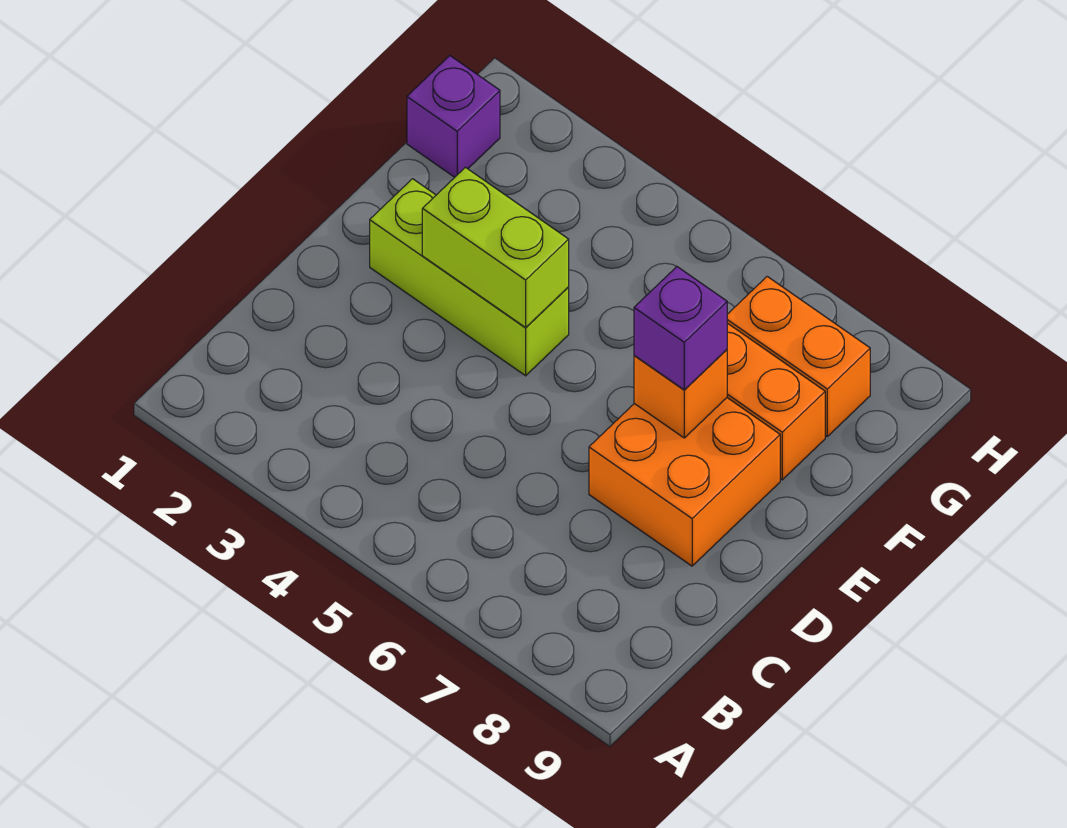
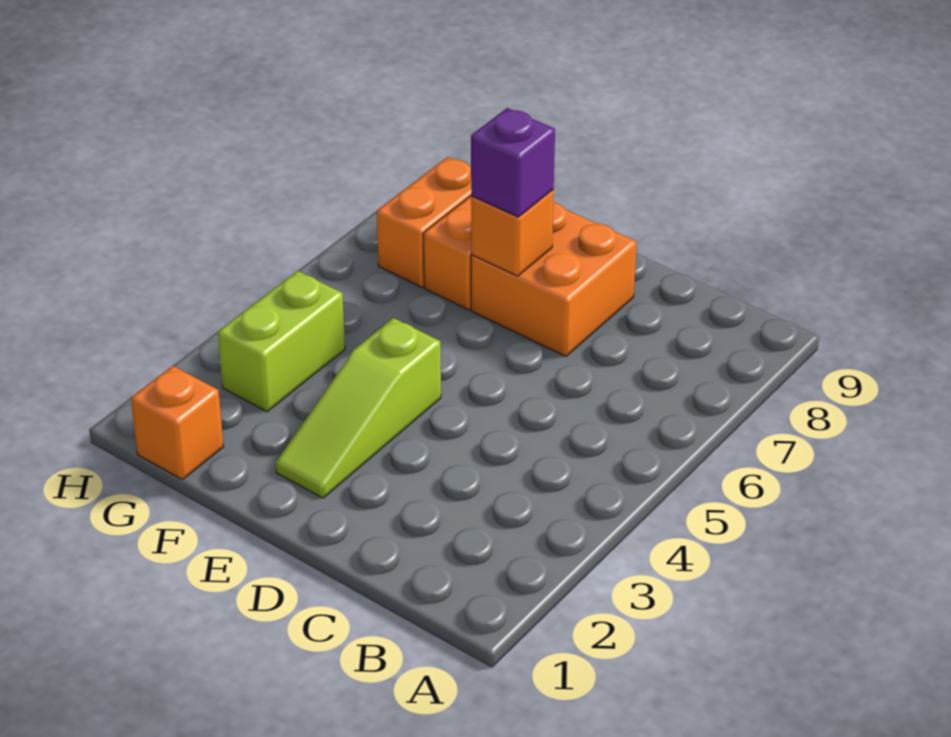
lime 1x3 brick [370,179,569,376] -> lime 1x3 slope [276,318,441,498]
lime 1x2 brick [422,167,569,327] -> lime 1x2 brick moved to [218,271,345,412]
purple 1x1 brick [407,56,500,177] -> orange 1x1 brick [131,366,224,480]

